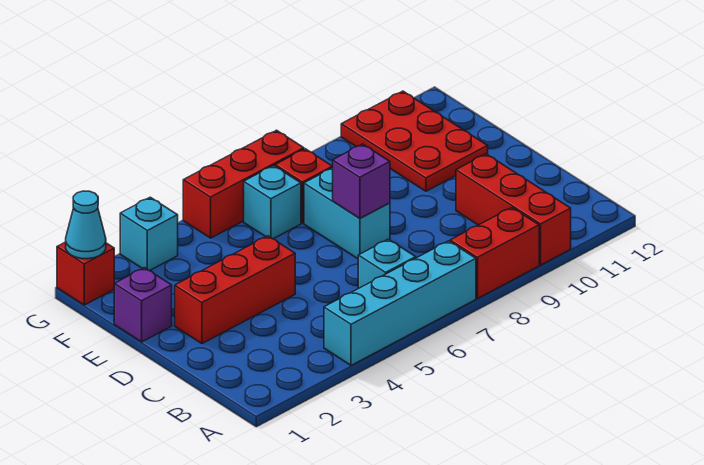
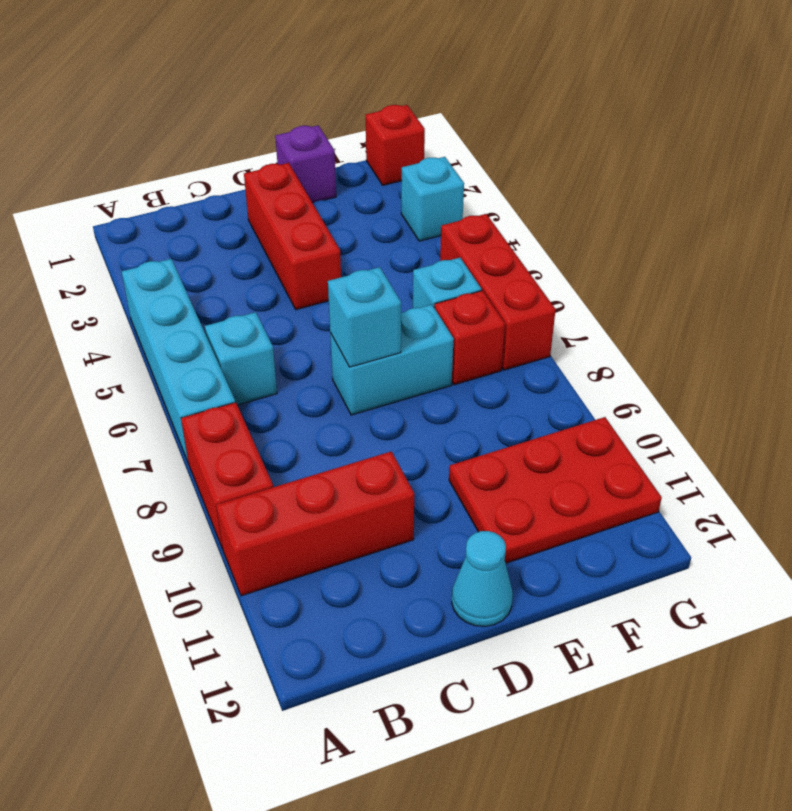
purple 1x1 brick [333,144,390,218] -> cyan 1x1 brick [328,267,401,367]
cyan 1x1 cone [66,191,106,259] -> cyan 1x1 cone moved to [452,531,513,626]

